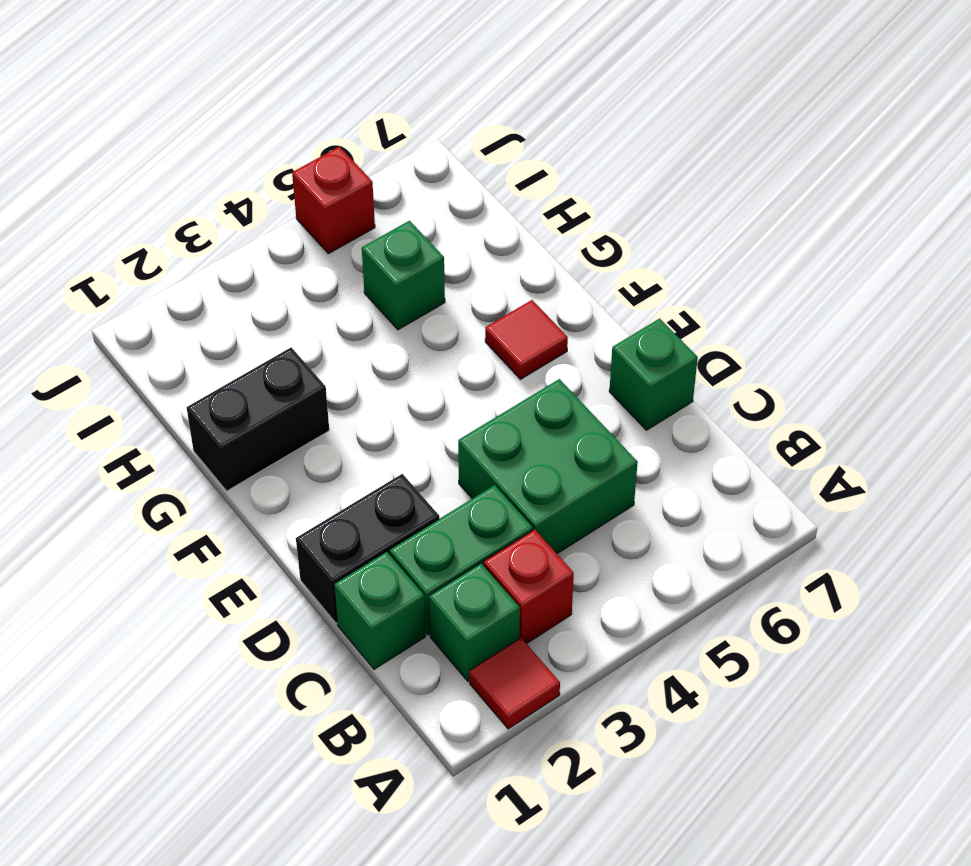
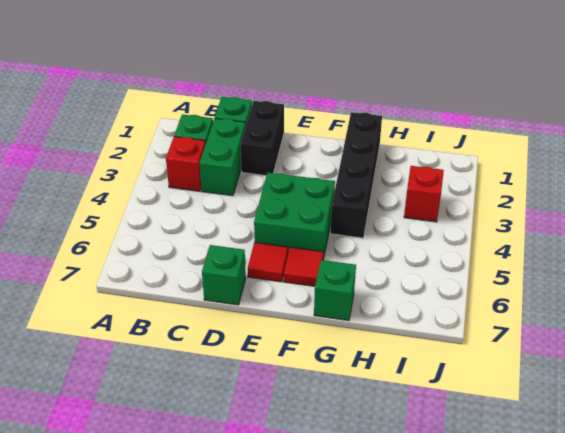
red 1x1 tile [470,638,560,729] -> red 1x1 tile moved to [248,243,288,282]
green 2x2 brick [458,379,638,554] -> green 2x2 brick moved to [254,173,335,258]
black 1x2 brick [187,347,329,491] -> black 1x4 brick [330,112,382,238]
green 1x1 brick [362,221,445,330] -> green 1x1 brick moved to [314,260,356,321]
red 1x1 brick [292,147,375,254] -> red 1x1 brick moved to [404,166,444,222]

